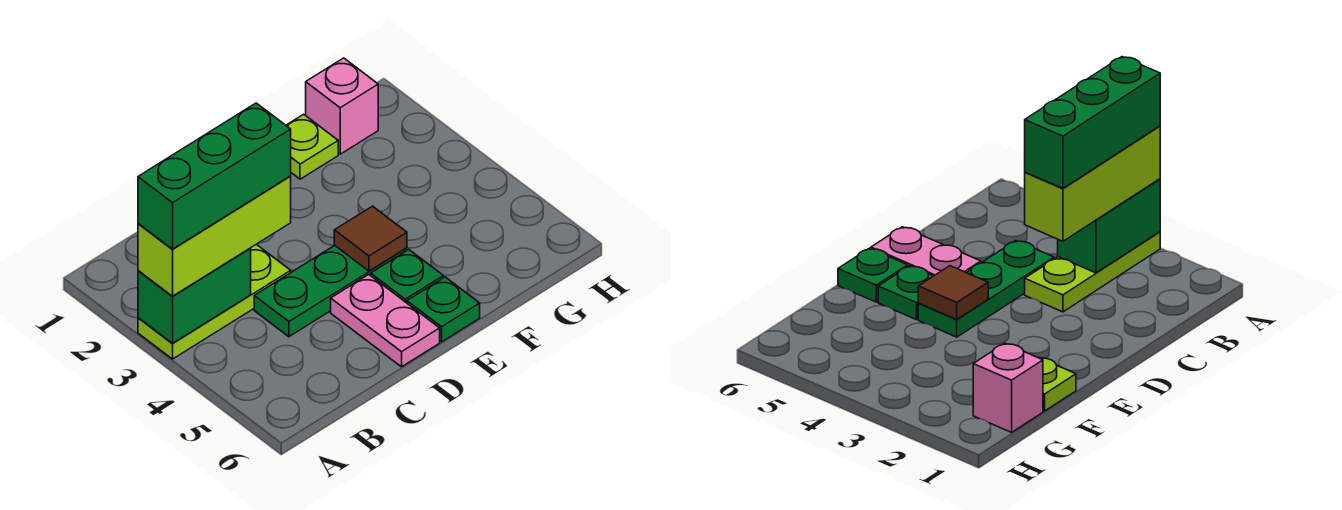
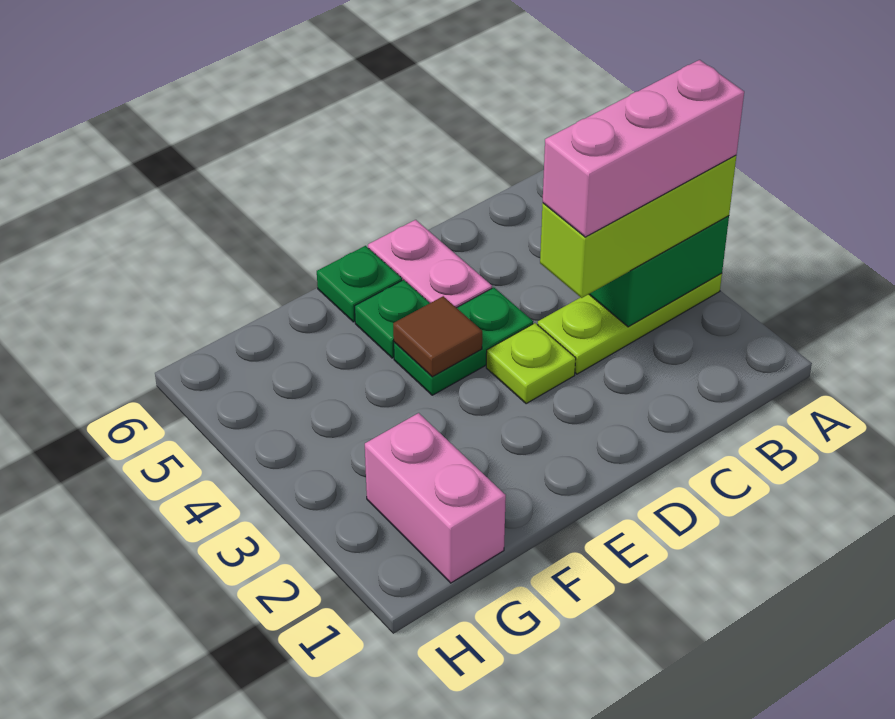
green 1x3 brick [138,103,291,249] -> pink 1x3 brick [543,60,744,237]
green 1x3 plate [254,245,407,337] -> green 1x2 plate [394,288,533,395]
lime 1x1 plate [286,114,338,179] -> lime 1x1 plate moved to [486,323,576,404]
pink 1x1 brick [306,58,378,154] -> pink 1x2 brick [365,413,506,583]

